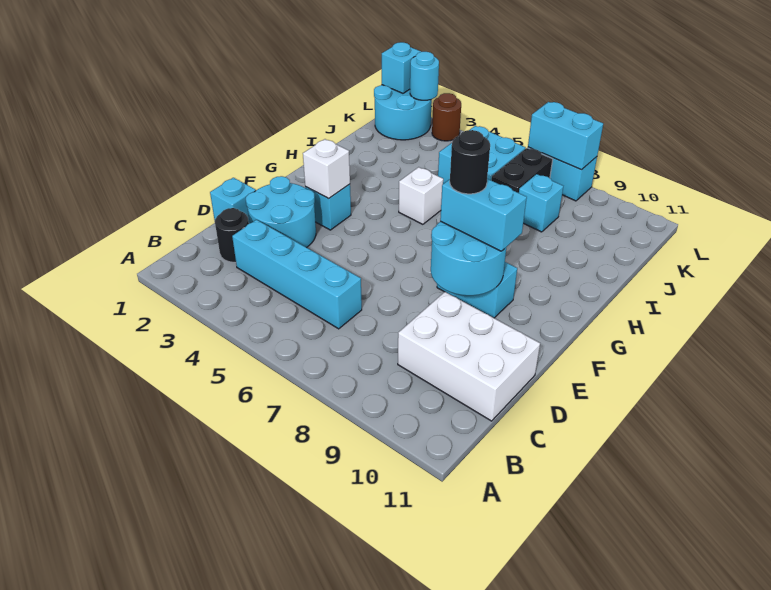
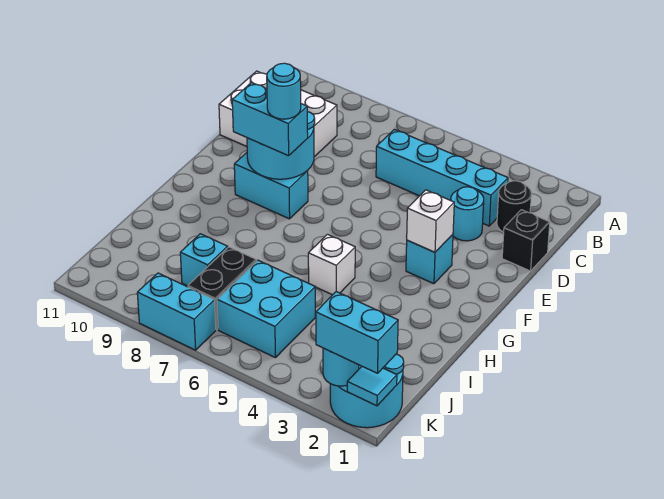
cyan 1x1 brick [210,178,256,224] -> black 1x1 brick [502,210,550,271]
cyan 2x2 round brick [246,176,316,248] -> cyan 1x1 round brick [451,187,484,241]
black 1x1 round brick [450,130,490,194] -> cyan 1x1 round brick [267,63,301,119]
cyan 1x1 brick [382,42,421,93] -> cyan 1x1 tile [347,367,397,406]
brown 1x1 round brick [432,93,461,141] -> none
cyan 1x2 brick [528,102,603,170] -> cyan 1x2 brick moved to [316,292,398,373]

